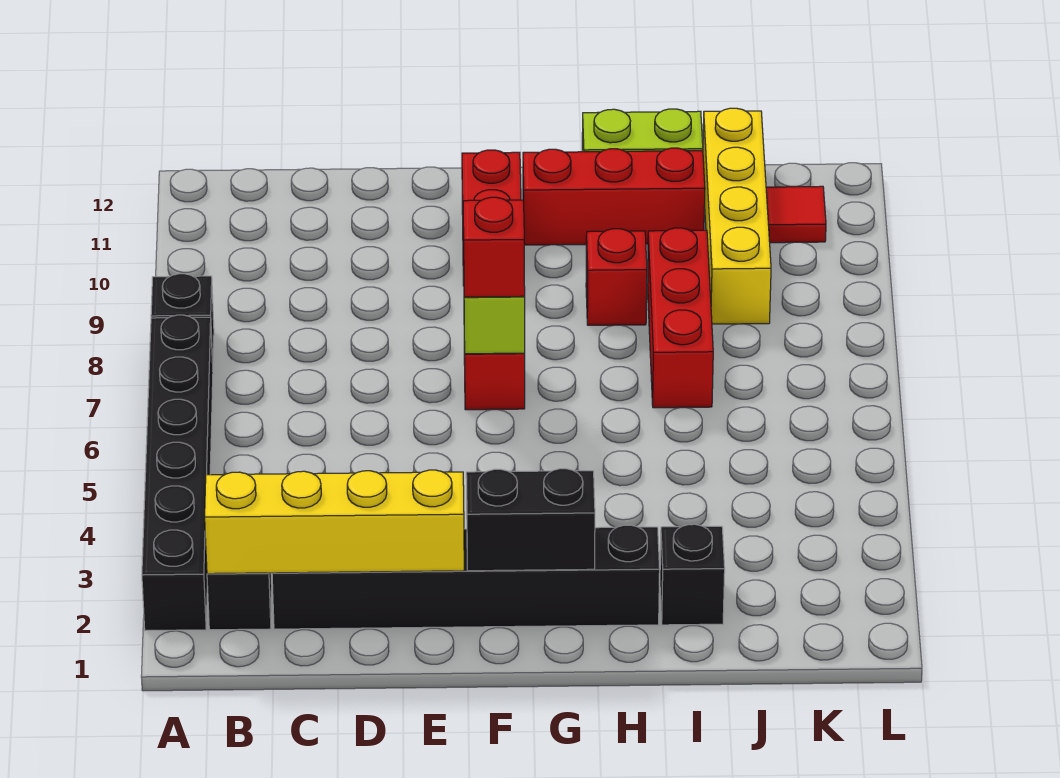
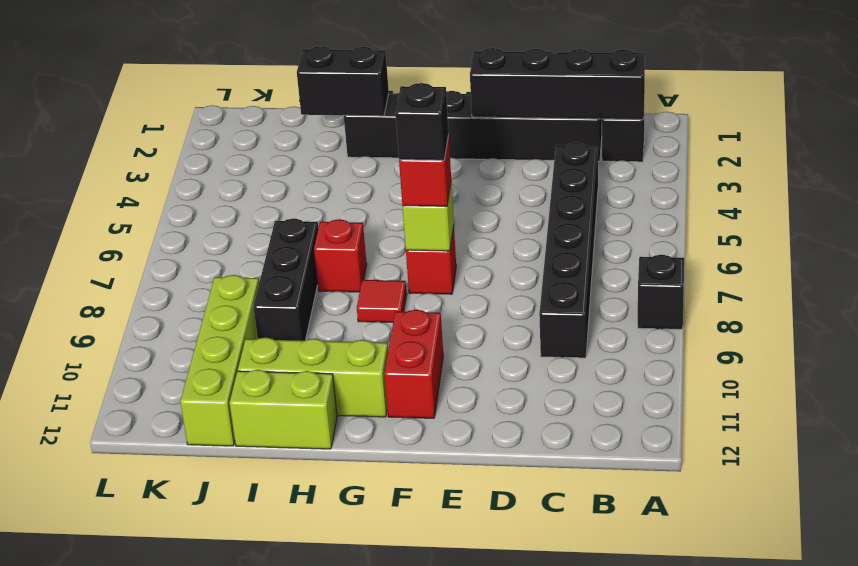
black 1x6 brick [142,315,213,631] -> black 1x6 brick moved to [539,143,598,358]
yellow 1x4 brick [205,470,464,574] -> black 1x4 brick [470,48,645,120]
black 1x2 brick [466,469,595,571] -> black 1x2 brick moved to [297,46,389,116]
red 1x3 brick [523,148,705,245] -> lime 1x3 brick [238,337,388,417]
red 1x1 brick [586,229,647,325] -> red 1x1 brick moved to [314,219,367,292]
black 1x1 brick [660,524,725,625] -> black 1x1 brick moved to [395,83,449,160]
red 1x3 brick [647,228,713,408] -> black 1x3 brick [254,219,318,341]
yellow 1x4 brick [703,108,771,324] -> lime 1x4 brick [180,275,259,446]
red 1x1 tile [766,186,826,243] -> red 1x1 tile moved to [357,280,407,322]

